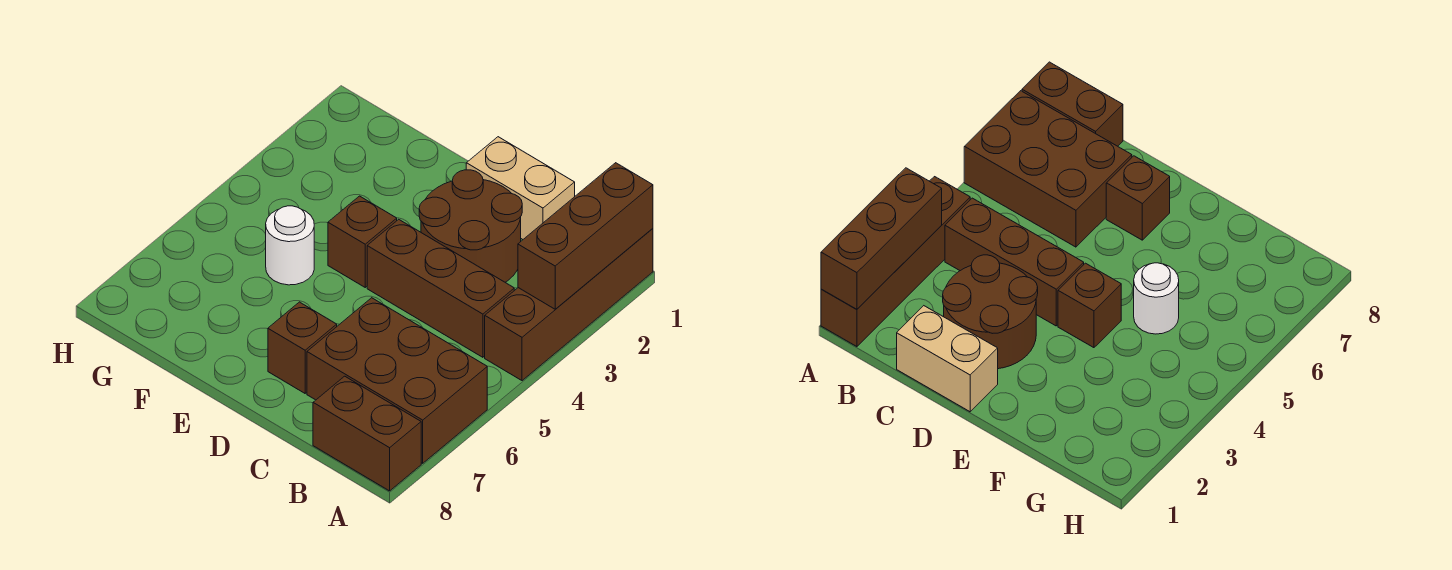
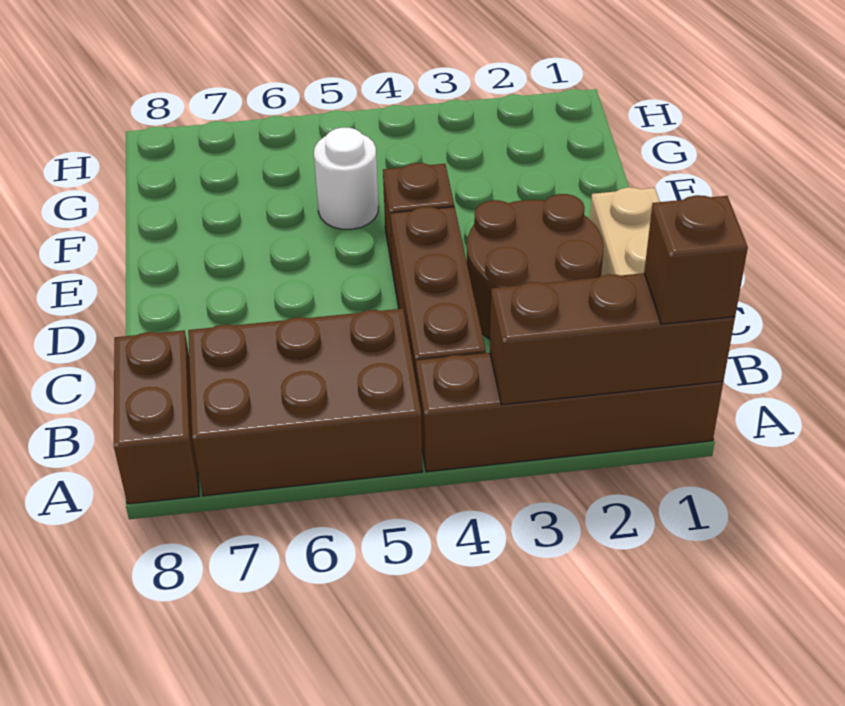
brown 2x3 brick [307,298,487,463] -> brown 2x3 brick turned to [188,309,422,496]
brown 1x1 brick [268,302,337,393] -> brown 1x1 brick moved to [644,195,748,324]

